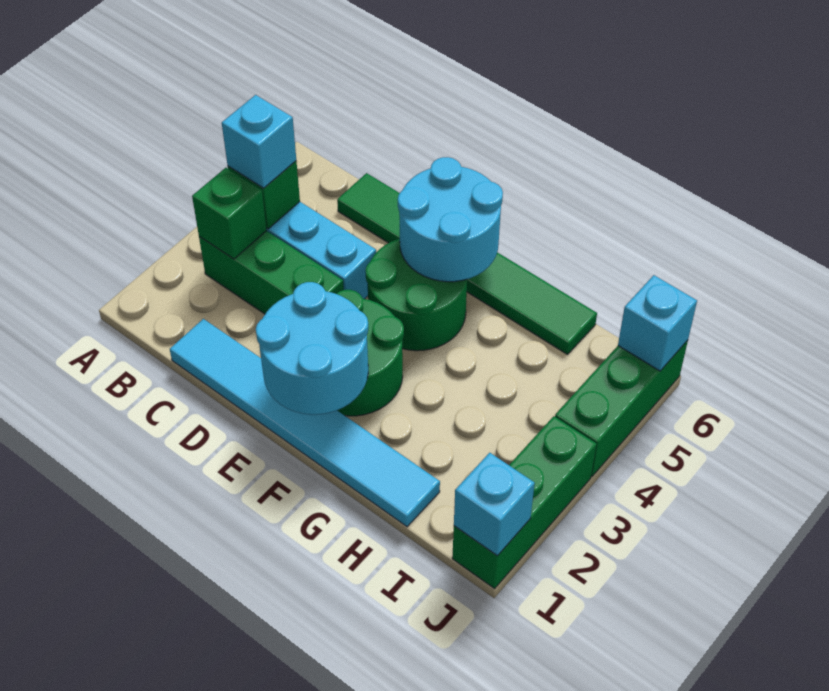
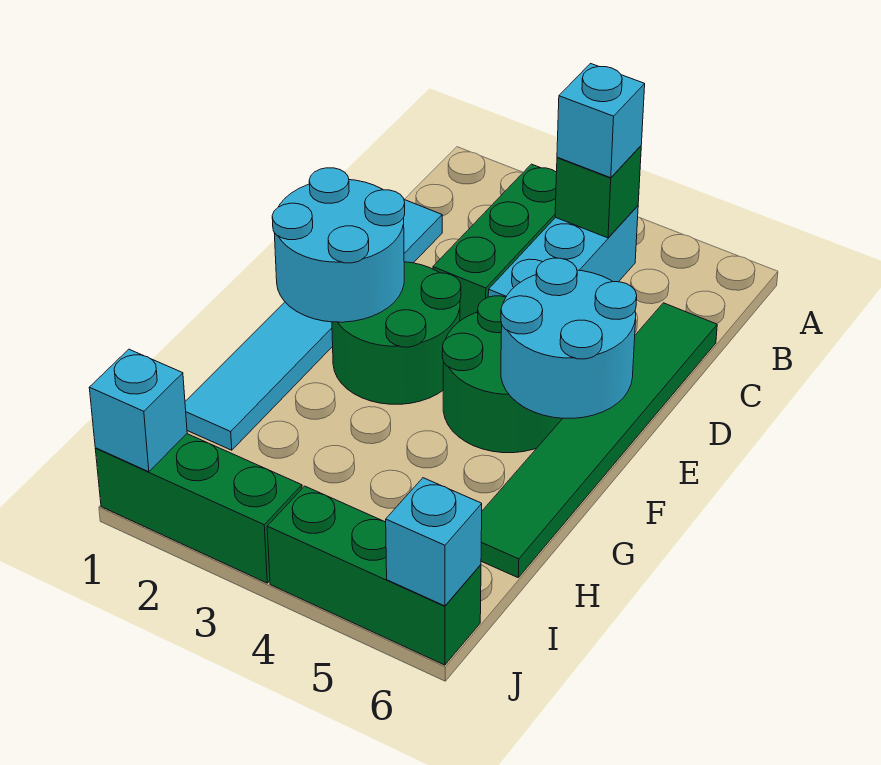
green 1x1 brick [192,168,267,259] -> none

